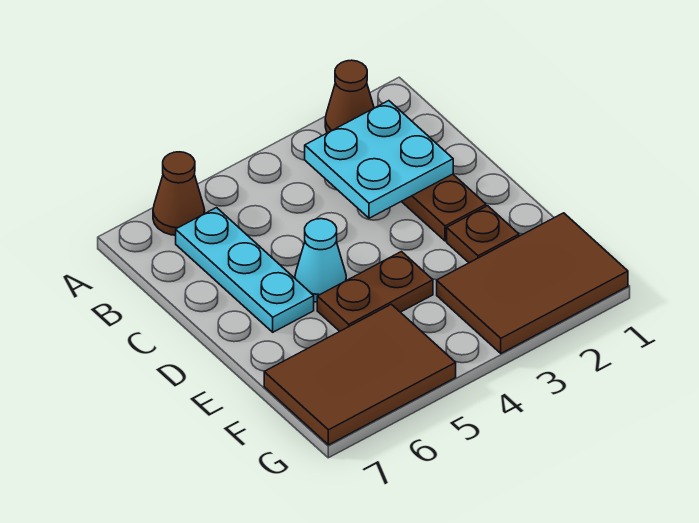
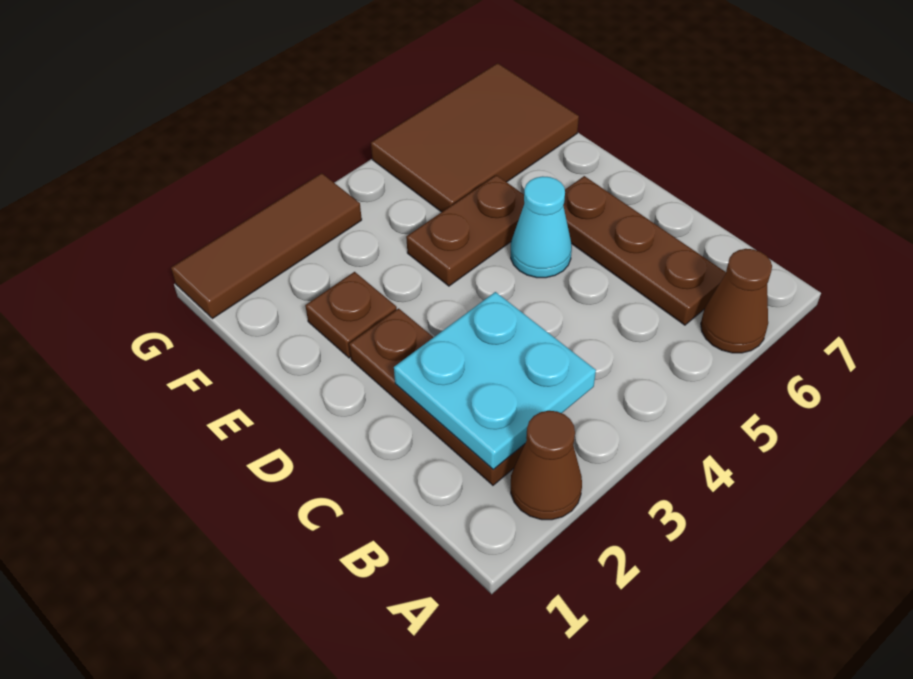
cyan 1x3 plate [176,208,314,332] -> brown 1x3 plate [563,176,726,325]
brown 2x3 tile [437,213,628,353] -> brown 1x3 tile [171,173,362,319]

